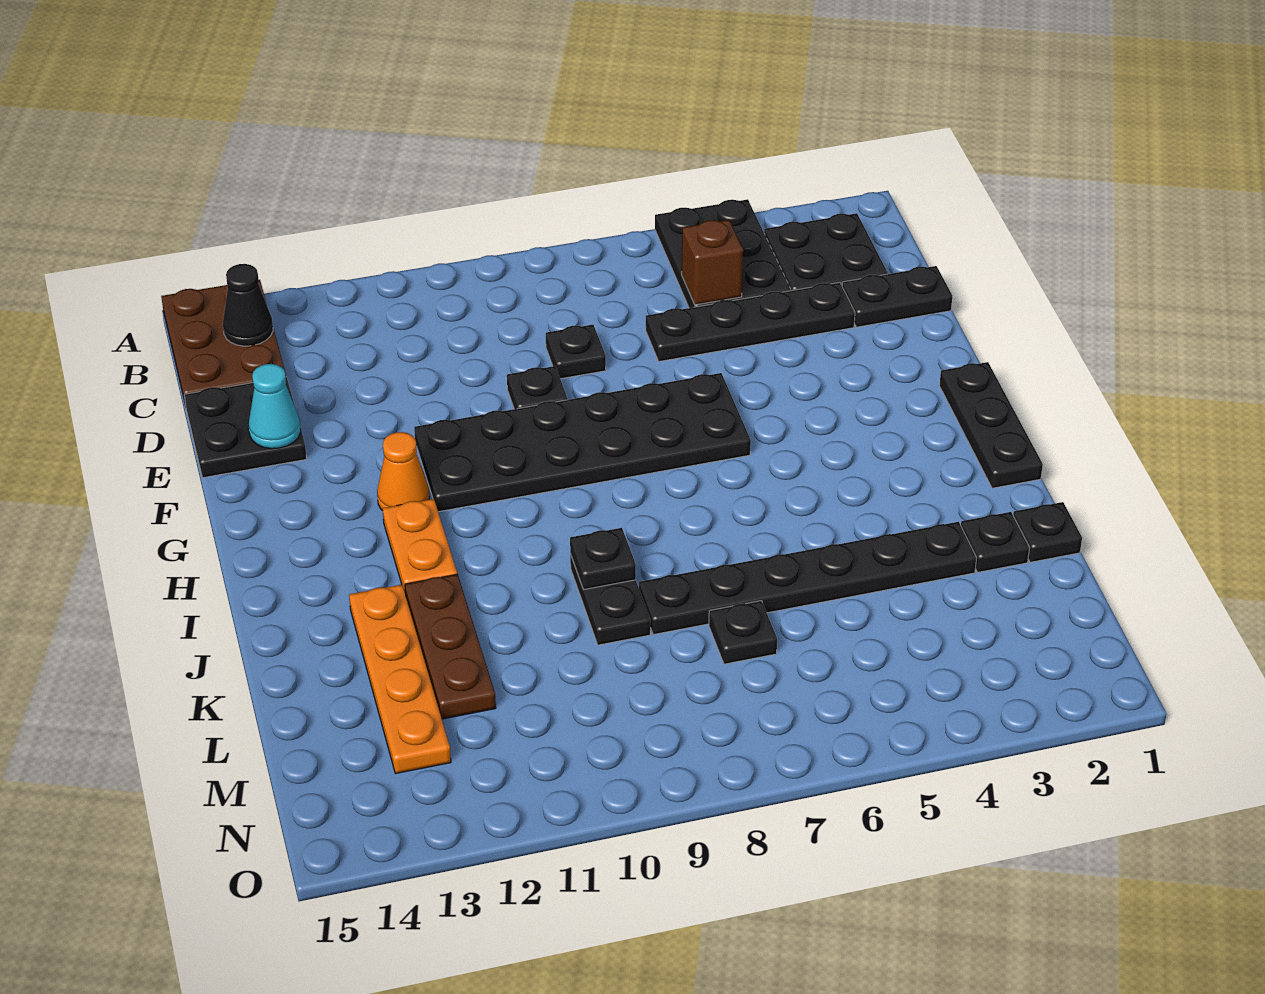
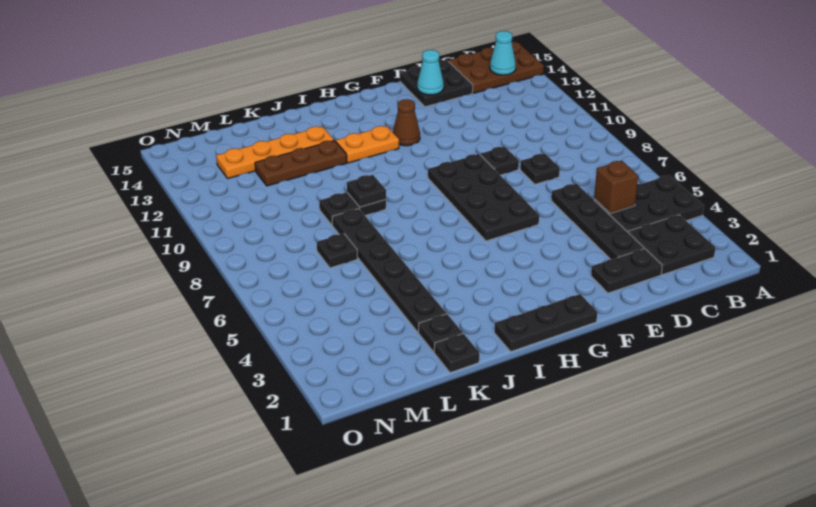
black 1x1 cone [223,264,273,346] -> cyan 1x1 cone [490,31,516,75]
black 1x2 plate [842,266,952,327] -> black 1x2 plate turned to [591,249,662,293]
black 2x6 plate [414,373,751,512] -> black 2x4 plate [428,154,539,241]
orange 1x1 cone [377,432,429,511] -> brown 1x1 cone [393,99,420,146]

